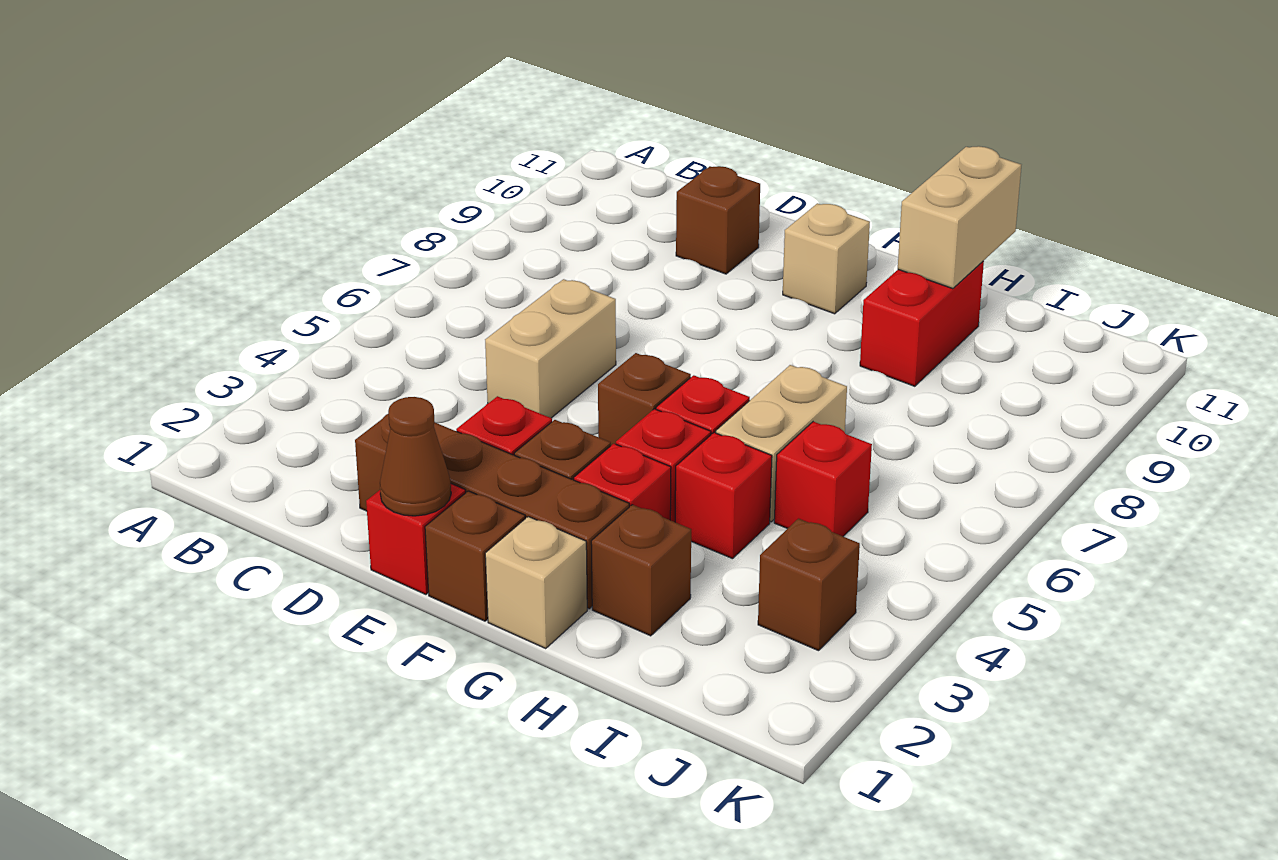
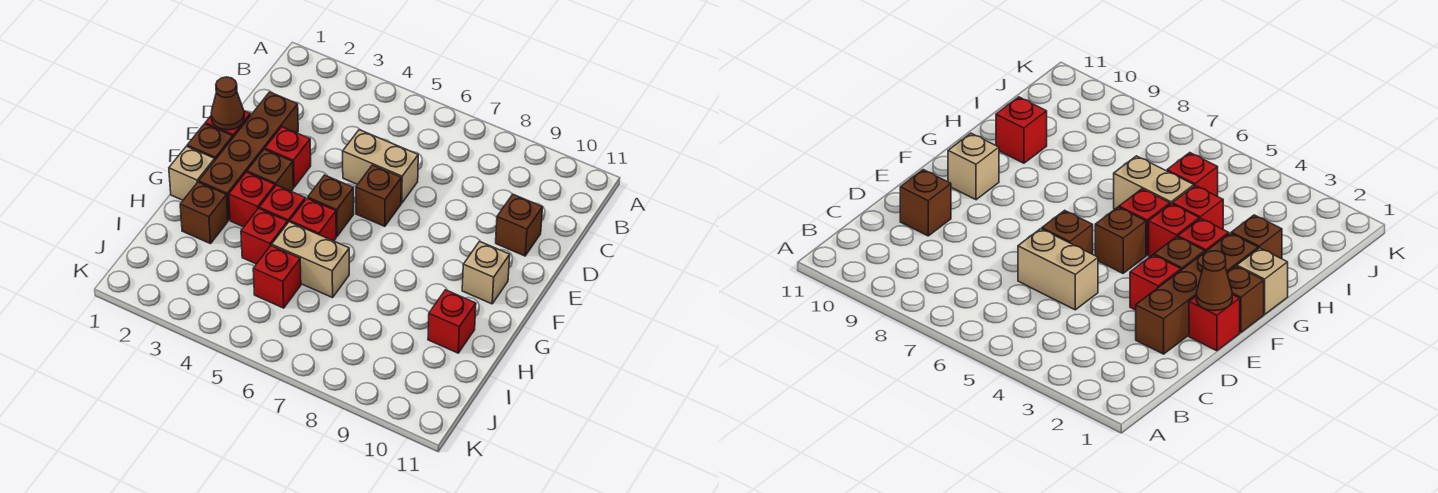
red 1x2 brick [860,261,984,386] -> red 1x1 brick [428,290,476,353]
tan 1x2 brick [898,146,1021,289] -> none
brown 1x1 brick [758,519,860,651] -> brown 1x1 brick moved to [356,165,401,226]

